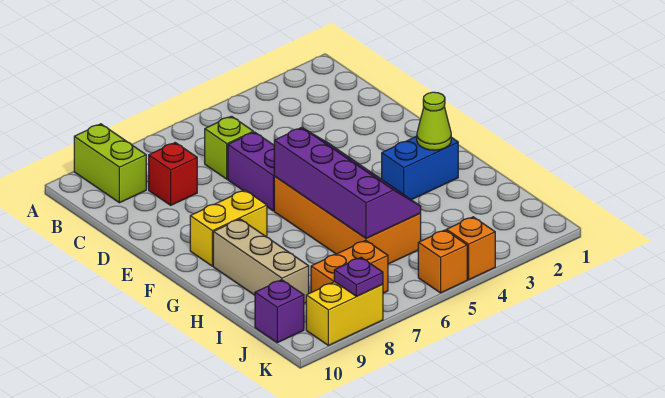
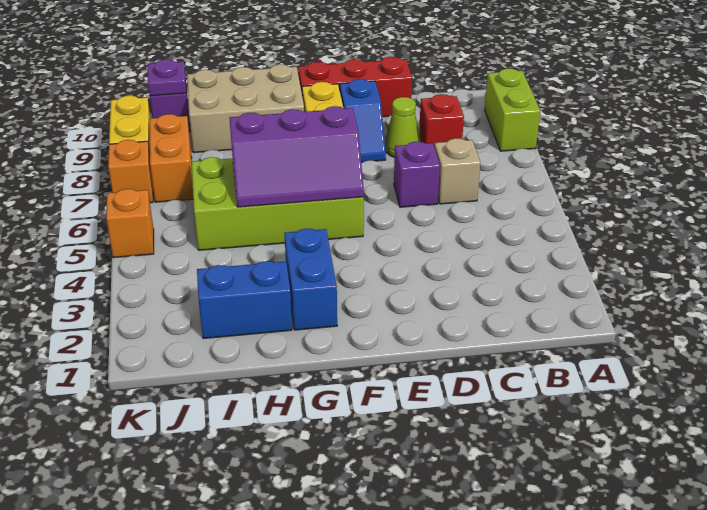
lime 1x2 brick [74,124,146,203] -> lime 1x2 brick turned to [485,68,540,151]
lime 1x1 brick [205,116,253,179] -> tan 1x1 brick [434,138,480,204]
purple 1x2 brick [228,132,274,211] -> purple 1x1 brick [394,141,440,207]
none -> red 1x3 brick [299,57,412,117]
none -> blue 1x2 slope [340,79,386,162]
orange 2x4 brick [274,176,421,264] -> lime 2x4 brick [192,157,364,250]
purple 2x4 slope [274,127,421,239] -> purple 2x3 slope [229,106,364,207]
lime 1x1 cone [417,92,451,150] -> lime 1x1 cone moved to [385,97,421,158]
tan 1x3 brick [213,219,309,303] -> tan 2x3 brick [187,64,304,153]
none -> blue 1x2 brick [197,261,292,339]
orange 1x1 brick [446,217,495,280] -> orange 1x1 brick moved to [108,140,153,203]
purple 1x1 plate [334,258,383,296] -> purple 1x1 plate moved to [148,59,186,96]

